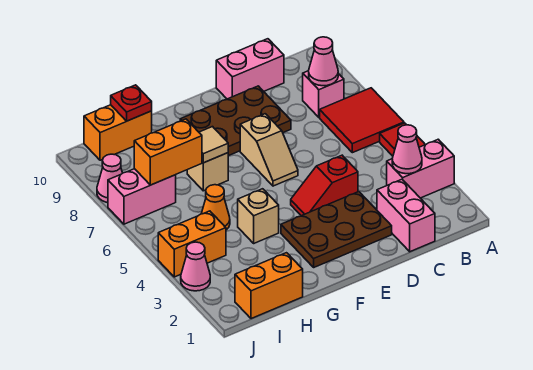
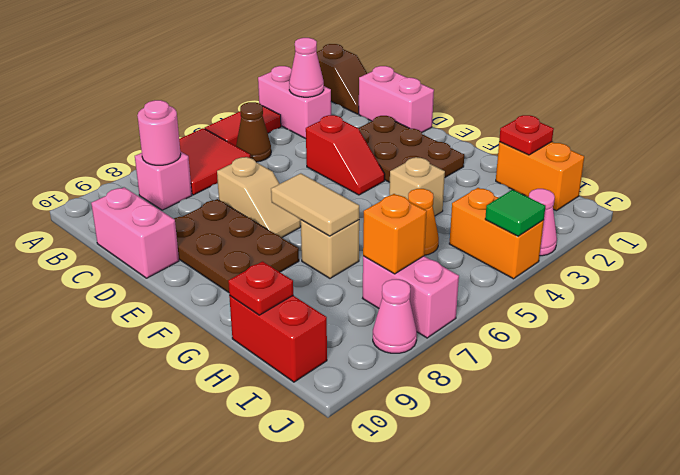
none -> brown 1x2 slope [317,44,367,114]
none -> brown 1x1 cone [236,102,271,162]
pink 1x1 cone [309,37,338,86] -> pink 1x1 round brick [137,100,181,165]
pink 1x2 brick [377,179,435,252] -> pink 1x2 brick turned to [359,66,434,132]
tan 1x2 slope [240,114,298,186] -> tan 1x2 slope turned to [217,157,301,238]
tan 1x1 tile [199,127,228,163] -> tan 1x2 tile [271,173,359,236]
none -> red 1x1 plate [499,115,554,155]
orange 1x2 brick [134,119,202,185] -> orange 1x1 brick [363,194,427,274]
orange 1x2 brick [84,105,152,160] -> red 1x2 brick [229,295,327,382]
none -> green 1x1 tile [485,190,545,236]

